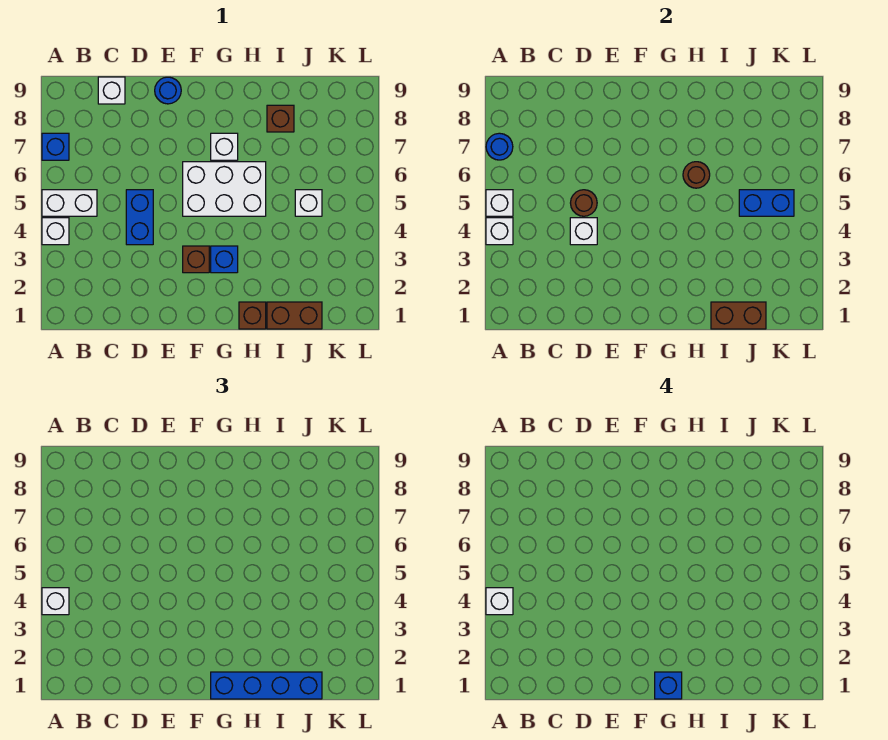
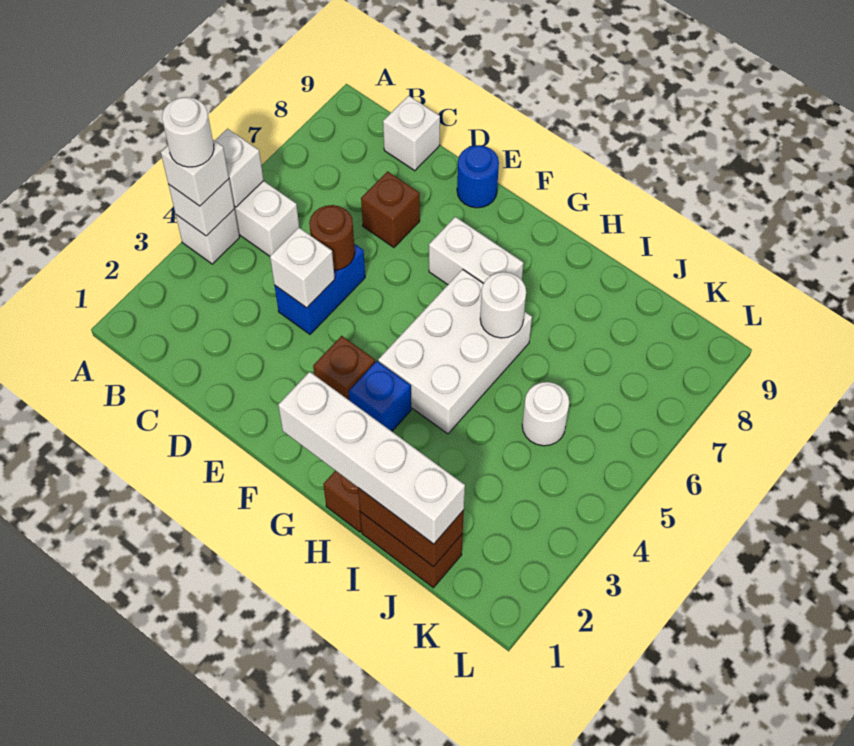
white 1x1 brick [486,588,513,615] -> white 1x1 round brick [162,97,214,167]
blue 1x1 brick [42,133,69,160] -> none
blue 1x1 round brick [486,133,513,160] -> none
white 2x3 brick [183,162,266,216] -> white 2x3 brick turned to [378,269,532,434]
blue 1x4 brick [211,672,322,699] -> white 1x4 brick [278,372,465,544]
blue 1x1 brick [655,672,682,699] -> none
white 1x1 brick [211,133,238,160] -> white 1x2 brick [429,217,523,285]
brown 1x1 round brick [683,162,710,188] -> white 1x1 round brick [480,272,526,338]
brown 1x1 brick [267,105,294,132] -> brown 1x1 brick moved to [361,171,420,247]
white 1x1 brick [295,190,322,216] -> white 1x1 round brick [522,382,569,446]
blue 1x2 brick [739,190,794,216] -> none

